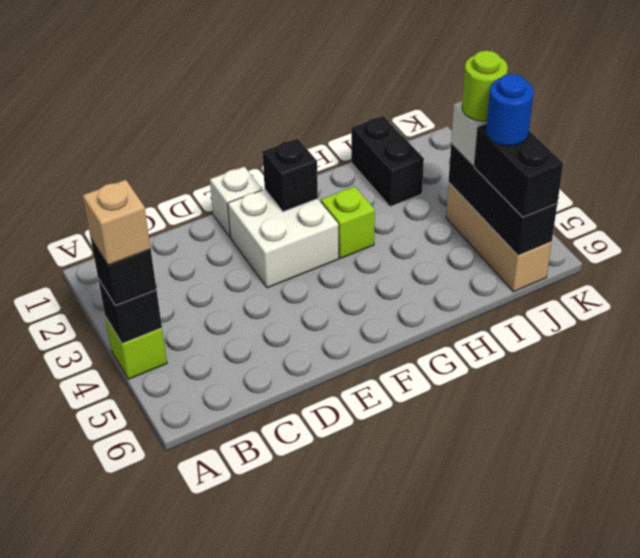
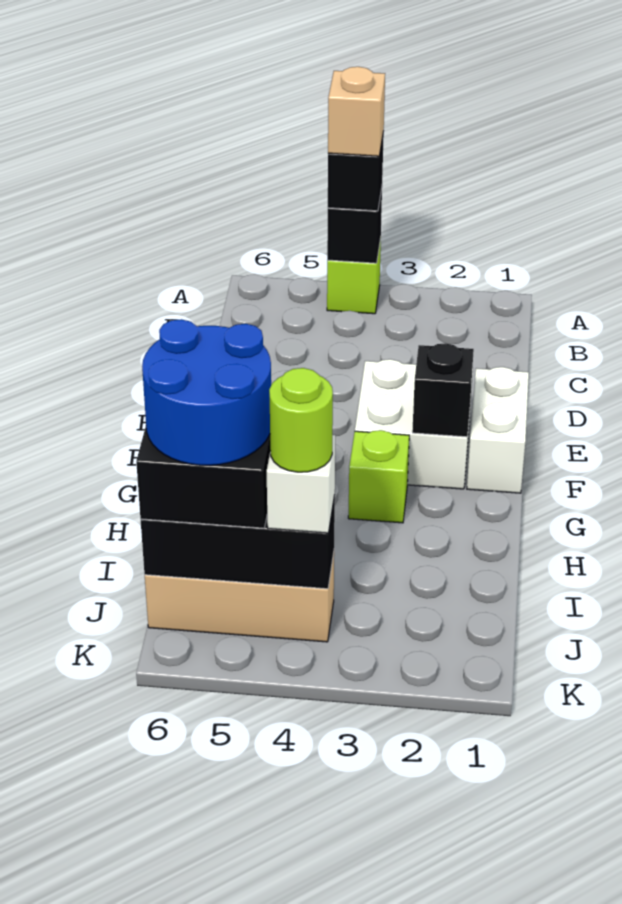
white 1x1 brick [210,167,262,237] -> white 1x2 brick [467,367,529,493]
black 1x2 brick [351,116,424,207] -> none
blue 1x1 round brick [486,74,534,146] -> blue 2x2 round brick [142,319,271,465]

